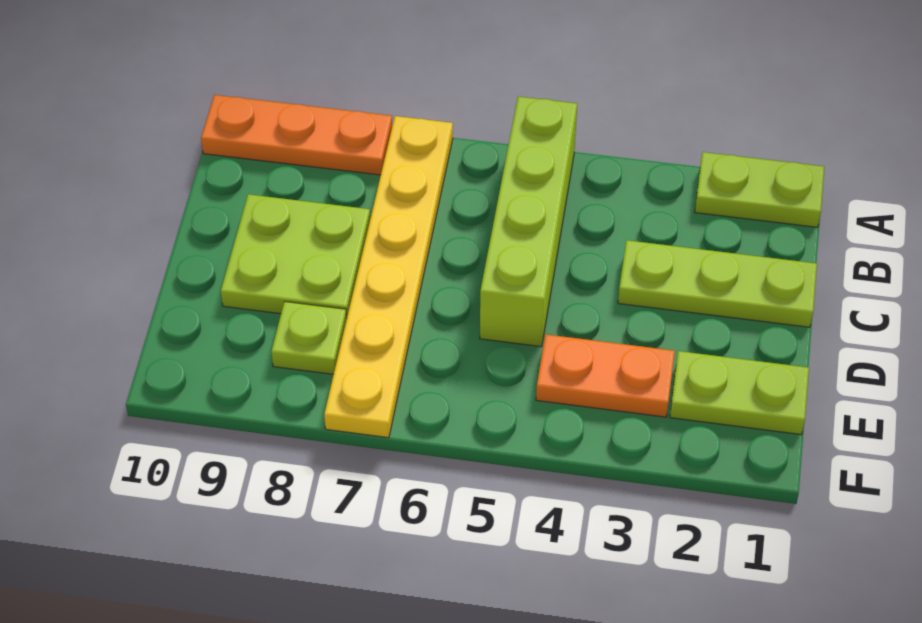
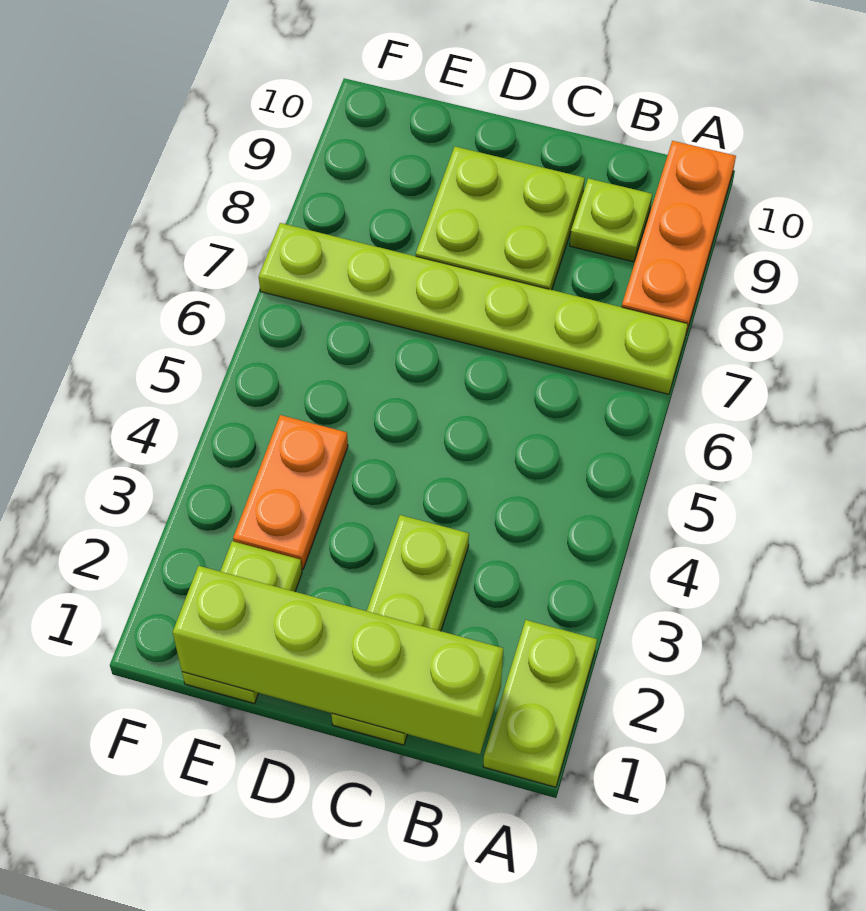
lime 1x4 brick [480,97,577,347] -> lime 1x4 brick moved to [173,566,503,754]
yellow 1x6 plate [324,116,453,438] -> lime 1x6 plate [259,223,688,394]
lime 1x1 plate [271,302,347,374] -> lime 1x1 plate moved to [570,178,652,262]

